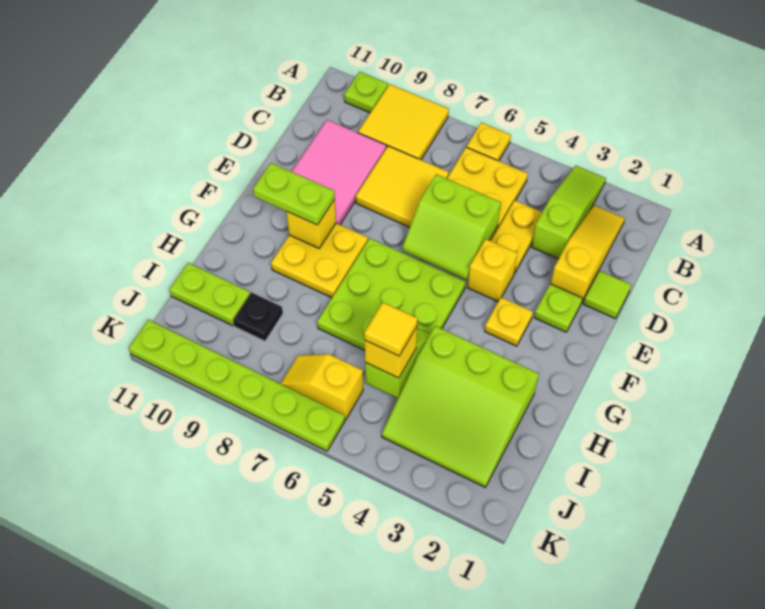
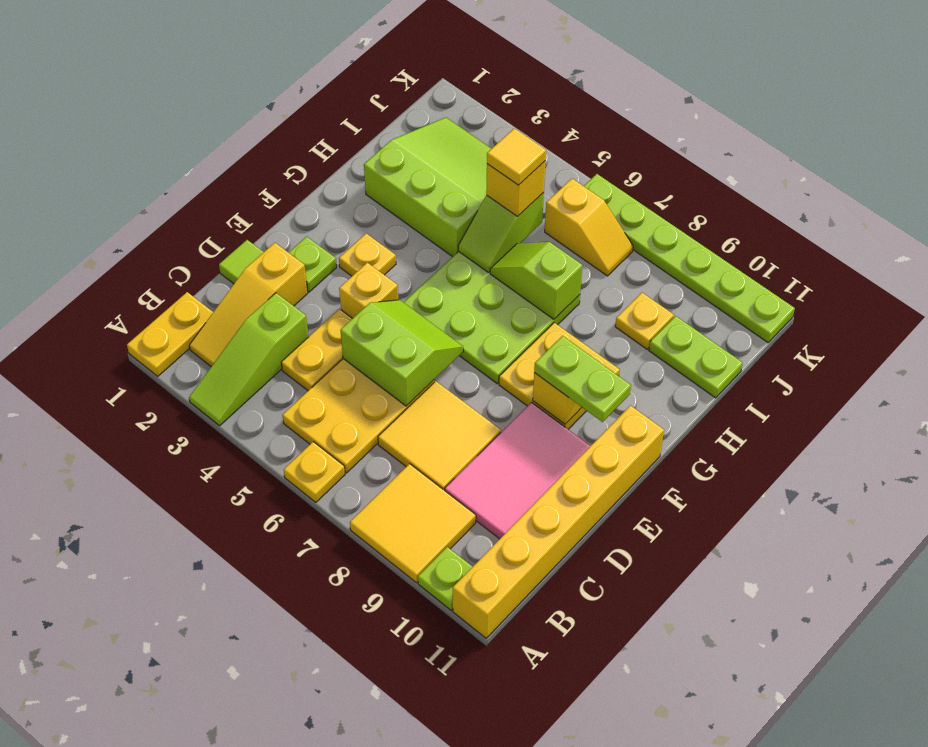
none -> yellow 1x2 plate [127,292,213,376]
none -> yellow 1x6 brick [453,406,664,638]
none -> lime 1x2 slope [490,242,583,319]
black 1x1 plate [233,293,283,341] -> yellow 1x1 plate [615,293,674,349]

